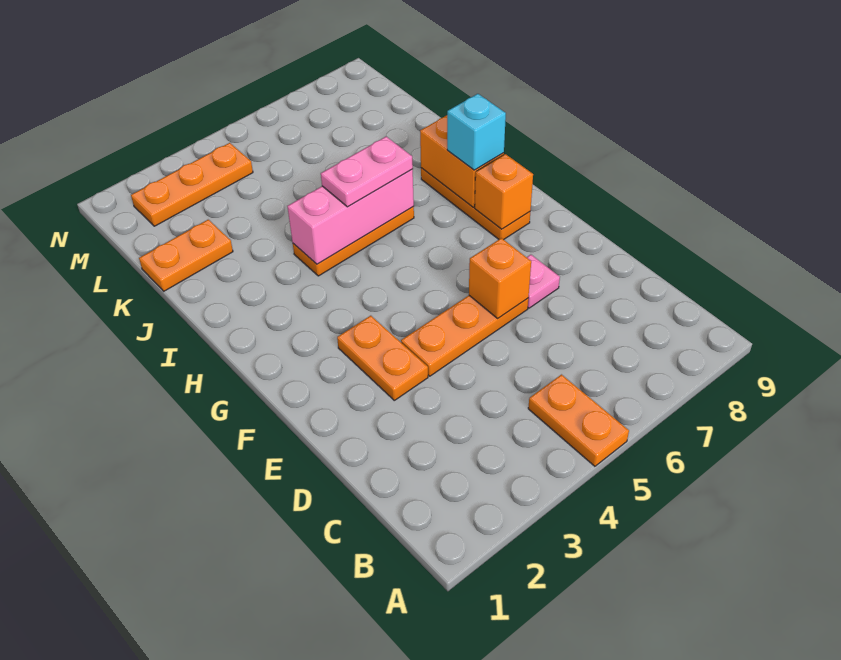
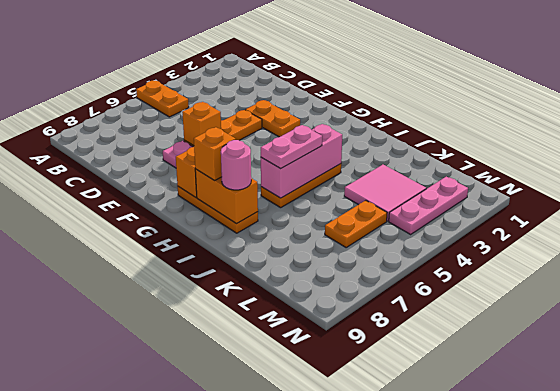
cyan 1x1 brick [447,94,506,170] -> orange 1x1 brick [194,127,236,181]
none -> pink 1x1 round brick [221,140,251,190]
orange 1x2 plate [139,220,233,291] -> orange 1x2 plate moved to [325,200,387,247]
none -> pink 2x2 tile [344,165,426,221]
orange 1x3 plate [131,143,253,226] -> pink 1x3 plate [389,177,468,234]

